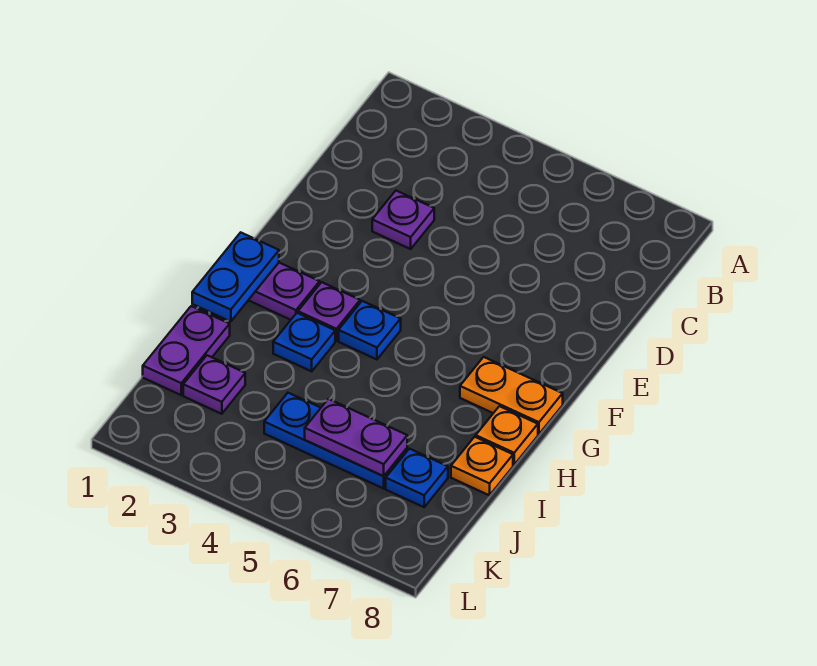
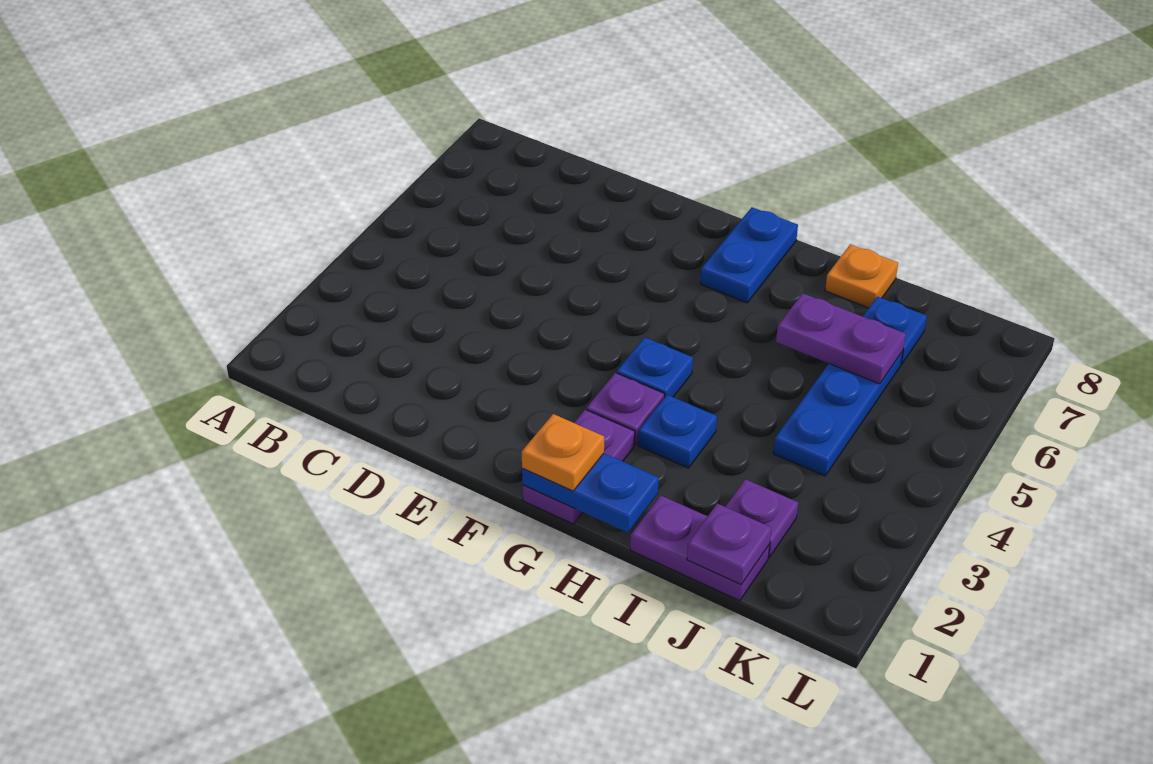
purple 1x1 plate [372,191,434,249] -> purple 1x1 plate moved to [687,504,771,584]
orange 1x2 plate [460,357,563,434] -> blue 1x2 plate [700,207,798,303]
orange 1x1 plate [476,406,538,465] -> orange 1x1 plate moved to [522,414,604,491]
purple 1x2 plate [305,399,407,476] -> purple 1x2 plate turned to [776,293,906,384]

